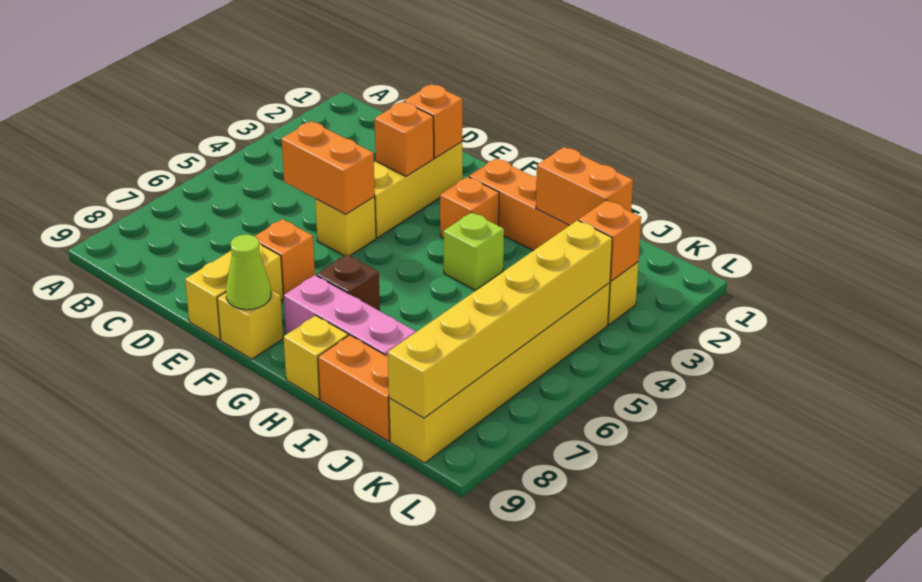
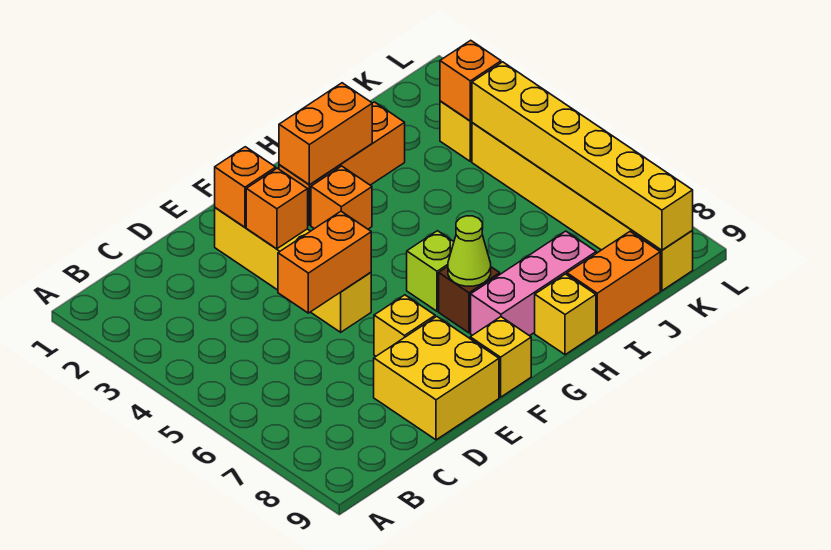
orange 1x1 brick [255,219,315,297] -> yellow 1x1 brick [374,295,435,356]
yellow 1x2 brick [185,243,283,340] -> yellow 2x2 brick [374,316,499,440]
lime 1x1 cone [226,235,271,310] -> lime 1x1 cone moved to [448,216,491,286]
lime 1x1 brick [443,212,504,290] -> lime 1x1 brick moved to [407,231,454,311]
orange 1x2 brick [536,147,633,225] -> orange 1x2 brick moved to [279,83,372,185]

